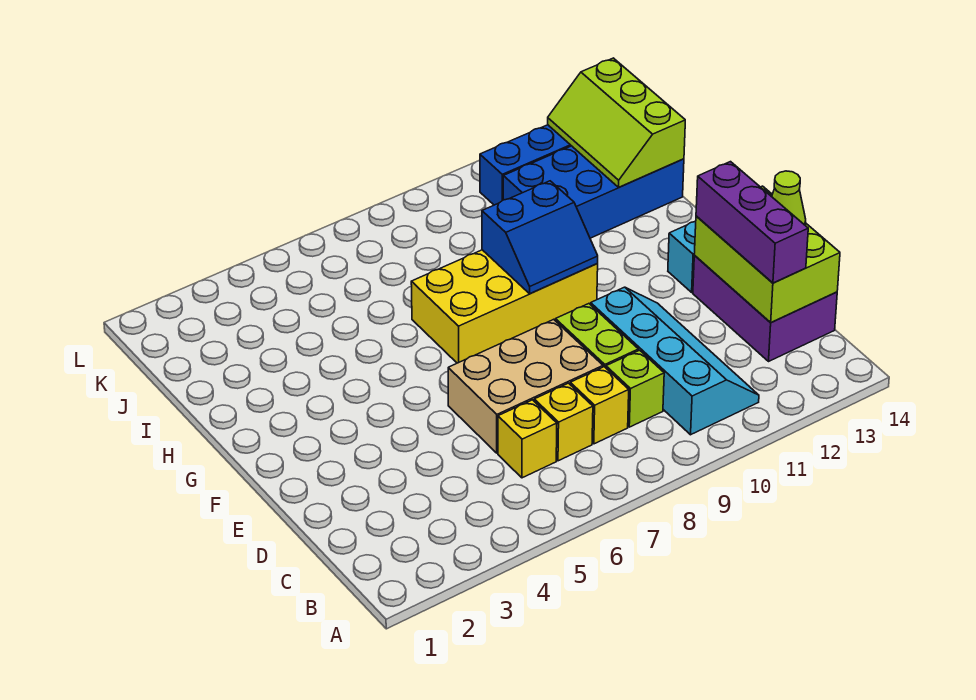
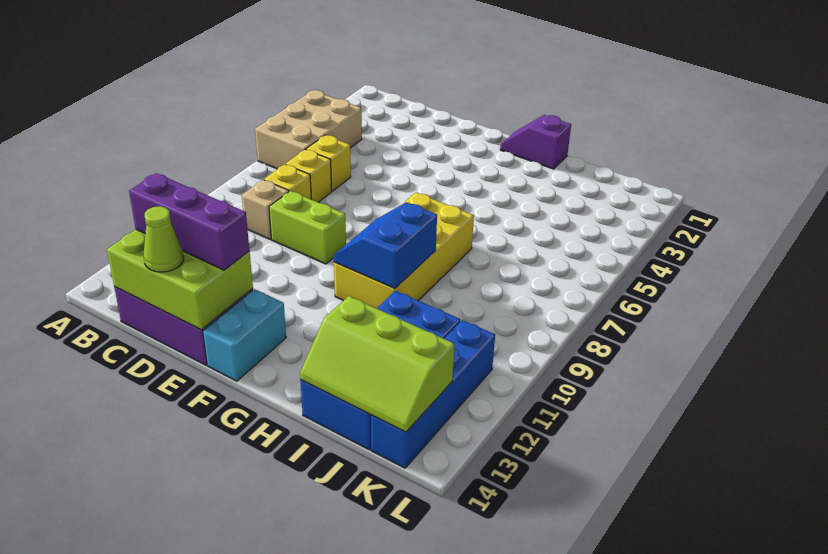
cyan 2x4 slope [591,287,759,435] -> none
lime 1x1 brick [606,350,664,427] -> tan 1x1 brick [242,180,289,239]
tan 2x3 brick [448,319,603,453] -> tan 2x3 brick moved to [255,90,362,169]
none -> purple 1x2 slope [500,115,571,169]
lime 2x3 slope [548,58,685,187] -> lime 2x3 slope turned to [300,296,455,432]

